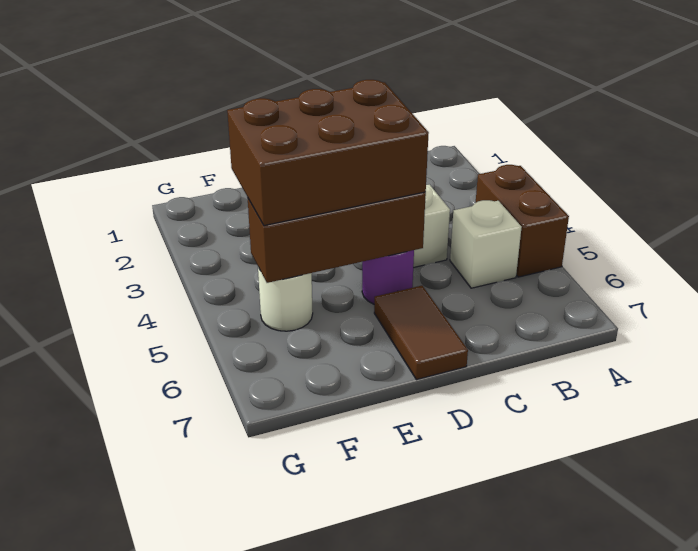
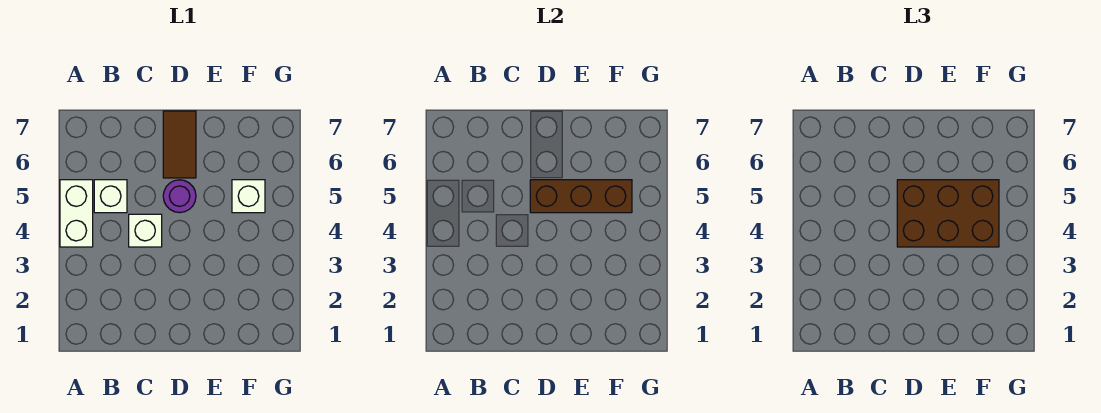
brown 1x2 brick [476,165,569,277] -> white 1x2 brick [60,180,93,247]
white 1x1 round brick [258,267,313,331] -> white 1x1 brick [232,180,265,213]

